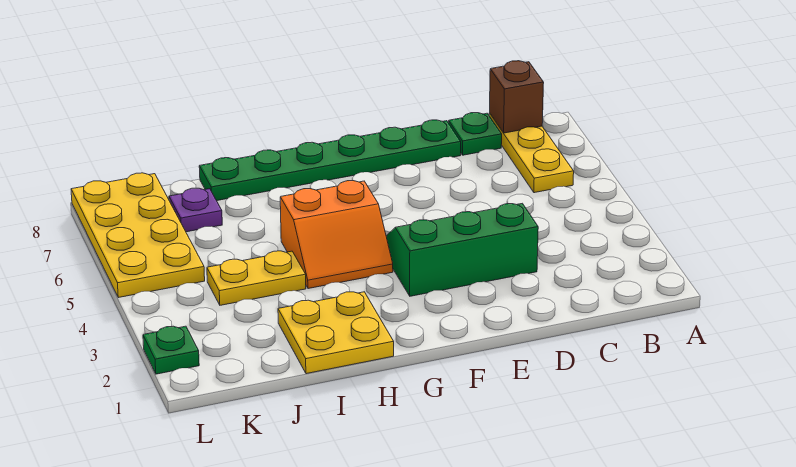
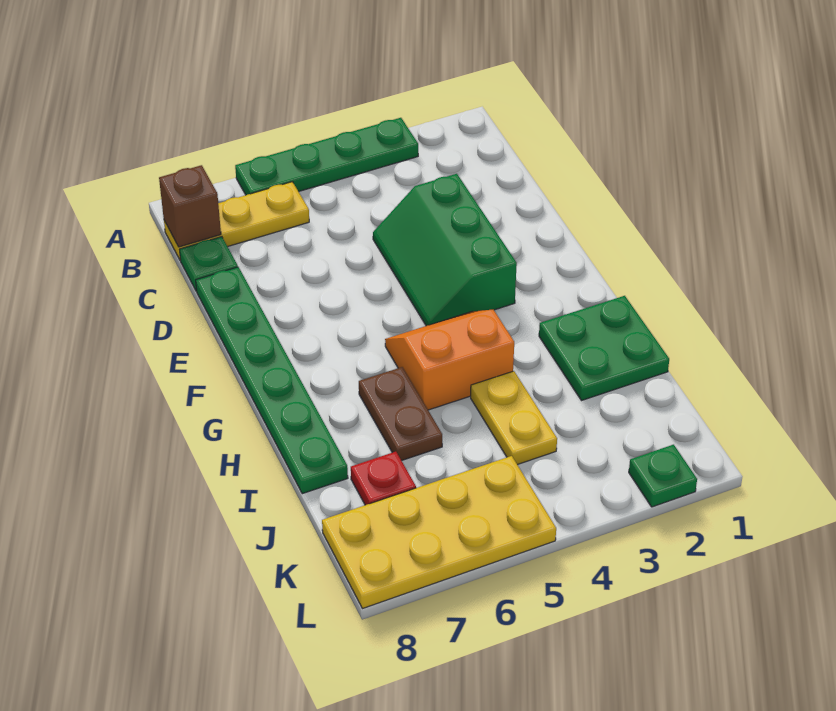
none -> green 1x4 plate [235,118,418,195]
orange 2x2 slope [280,180,393,289] -> orange 2x2 slope turned to [385,310,514,410]
yellow 2x2 plate [278,292,394,374] -> green 2x2 plate [539,296,669,401]
none -> brown 1x2 plate [359,367,442,461]
purple 1x1 plate [169,188,222,232] -> red 1x1 plate [351,452,416,505]

